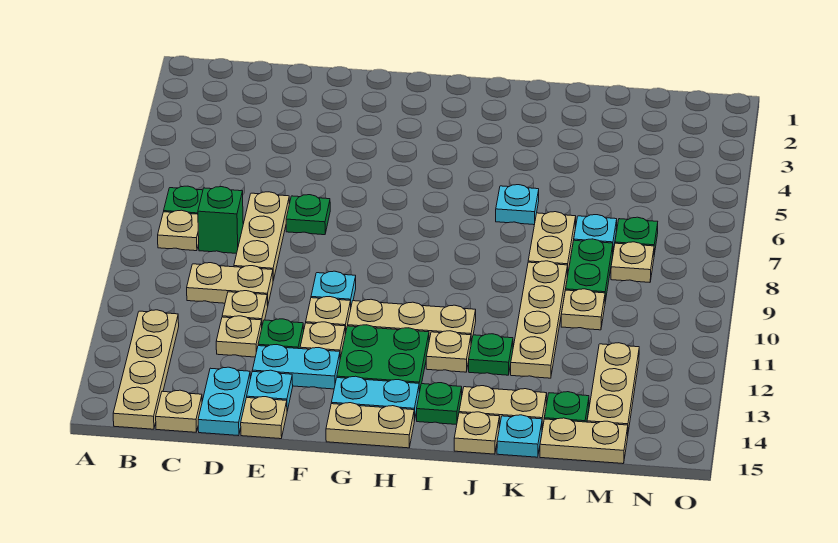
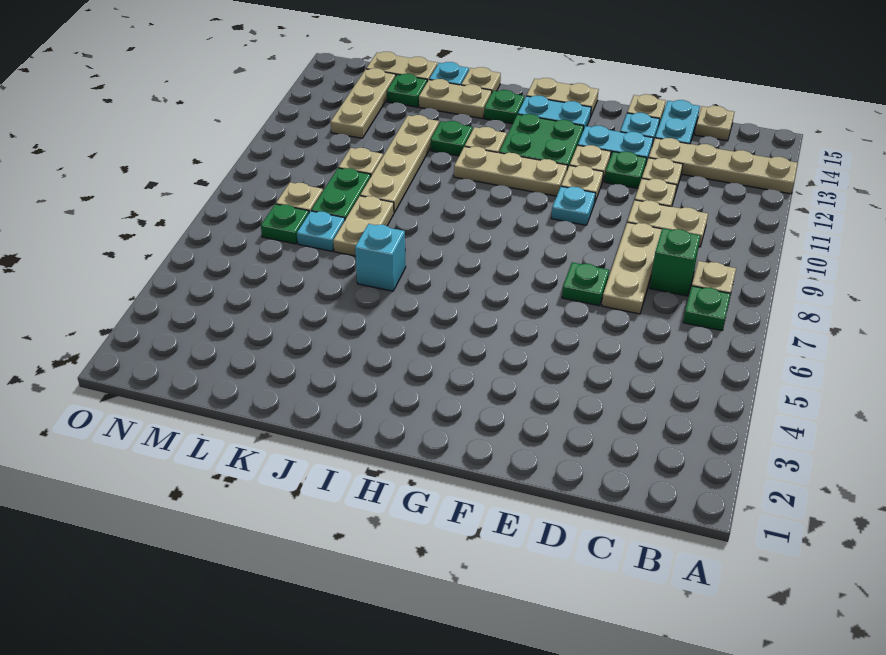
tan 1x4 plate [113,310,179,429] -> tan 1x4 plate turned to [649,138,798,194]
cyan 1x1 plate [496,185,539,225] -> cyan 1x1 brick [355,224,406,291]

